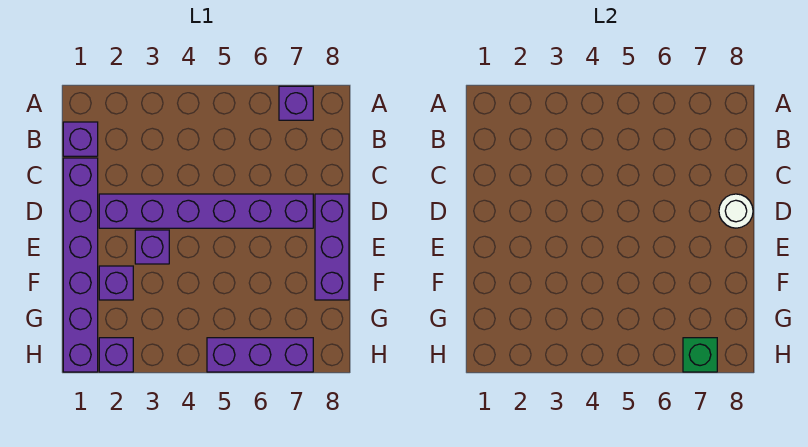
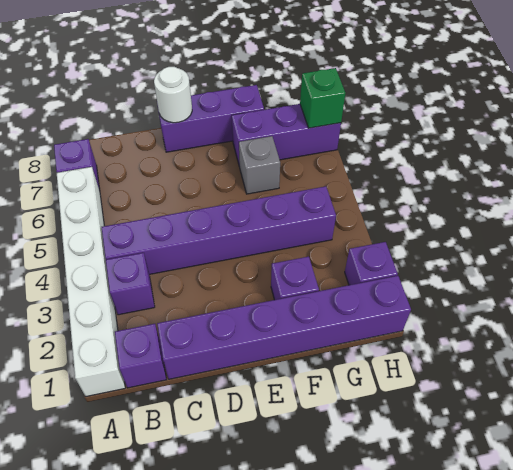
none -> white 1x6 brick [57,167,125,396]
purple 1x6 brick [99,194,313,228] -> purple 1x6 brick turned to [102,186,336,274]
purple 1x1 brick [135,230,169,264] -> purple 1x1 brick moved to [106,253,155,315]
none -> grey 1x1 brick [239,136,280,194]
purple 1x3 brick [207,338,313,372] -> purple 1x3 brick turned to [232,104,341,167]

